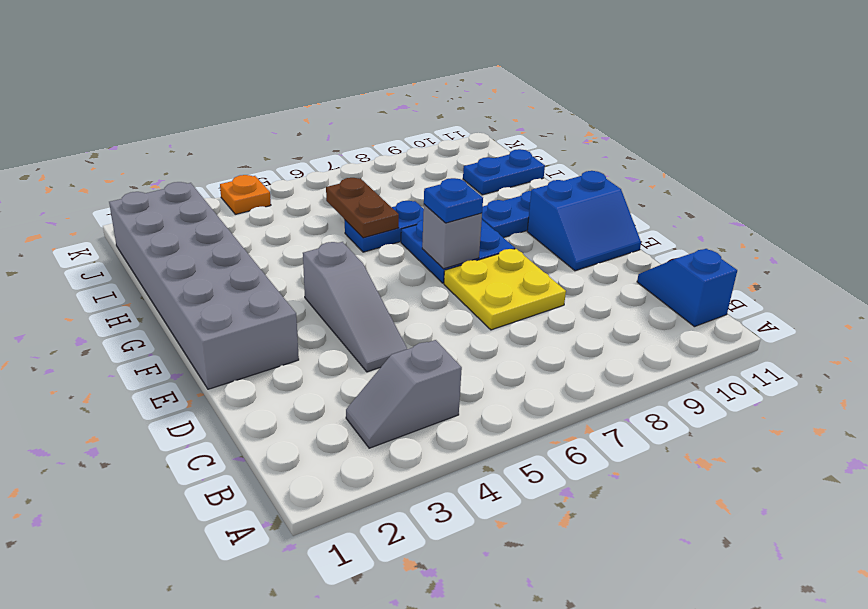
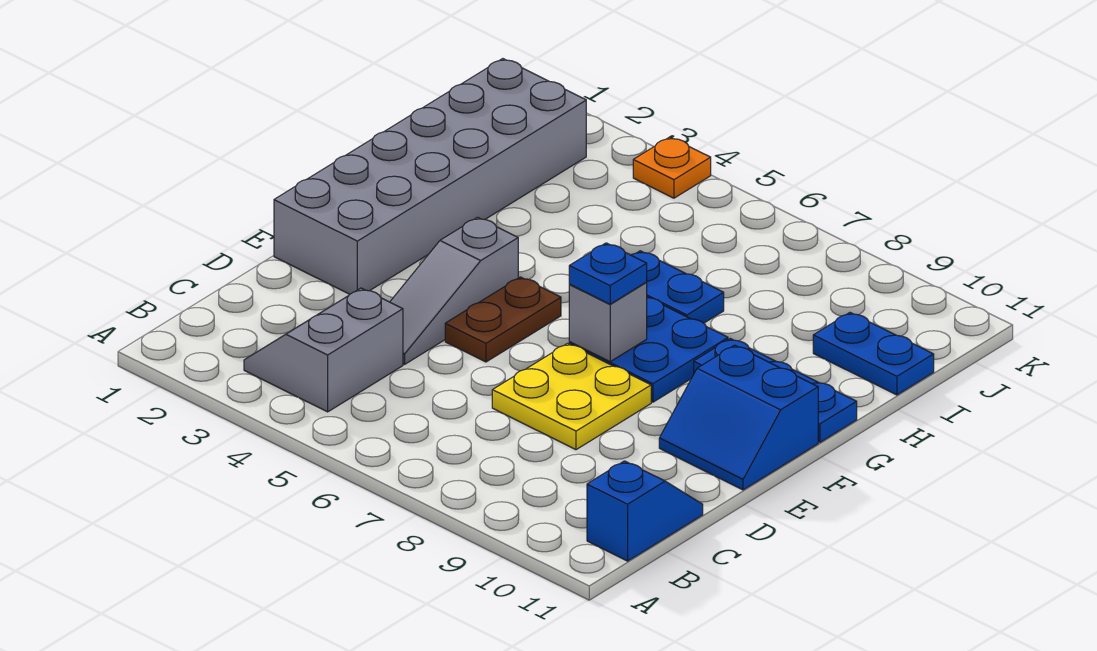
grey 1x2 slope [346,340,462,448] -> grey 2x2 slope [244,288,403,412]
brown 1x2 plate [326,178,399,238] -> brown 1x2 plate moved to [445,277,561,362]

